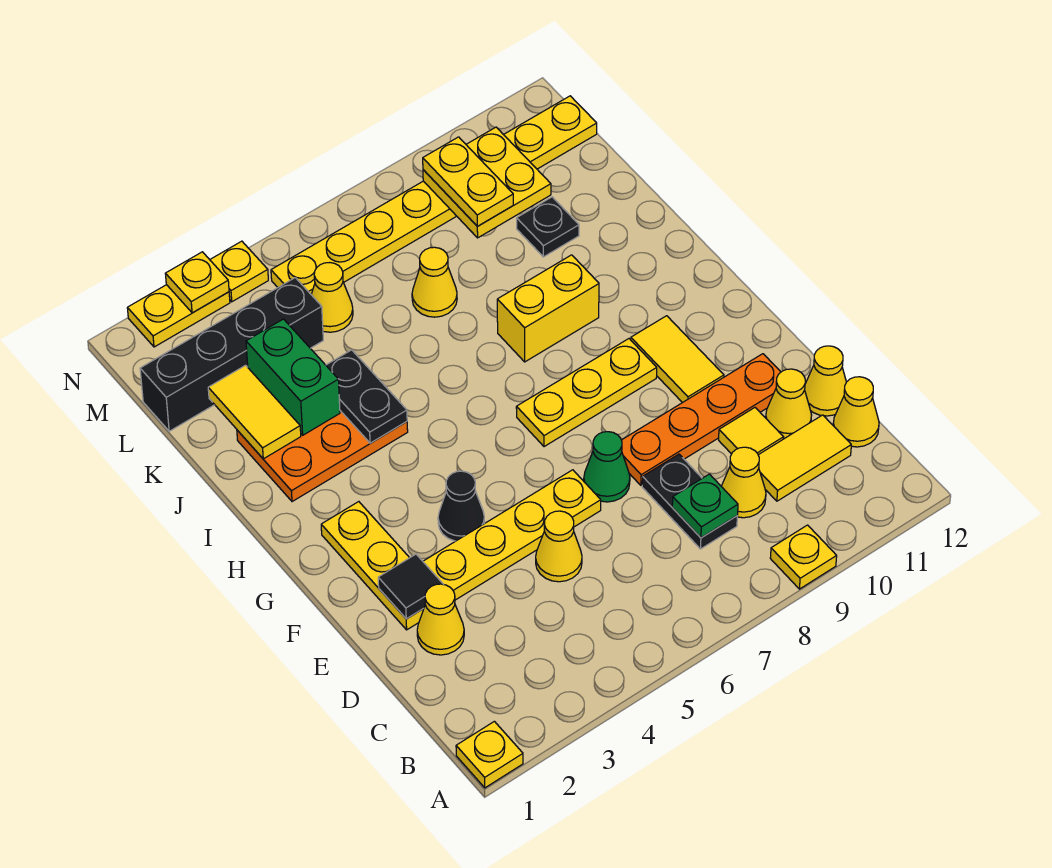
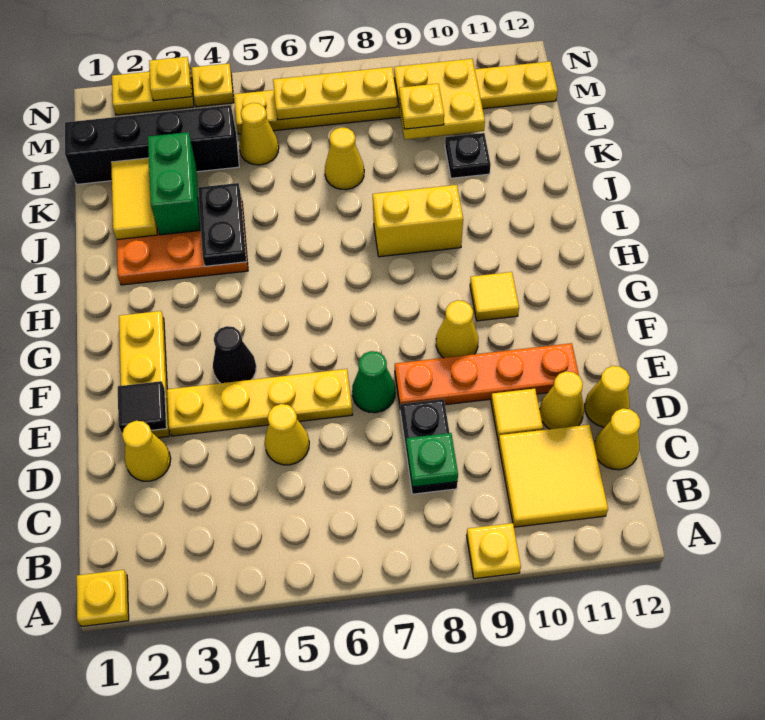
yellow 1x1 cone [721,447,766,518] -> yellow 1x1 cone moved to [436,300,478,358]
yellow 1x2 tile [758,415,851,501] -> yellow 2x2 tile [498,425,608,527]
yellow 1x2 tile [631,316,724,403] -> yellow 1x1 tile [470,272,519,321]
yellow 1x3 plate [516,339,657,447] -> yellow 1x3 plate moved to [273,67,397,120]
yellow 1x2 plate [423,137,513,226] -> yellow 1x1 plate [399,84,444,129]

